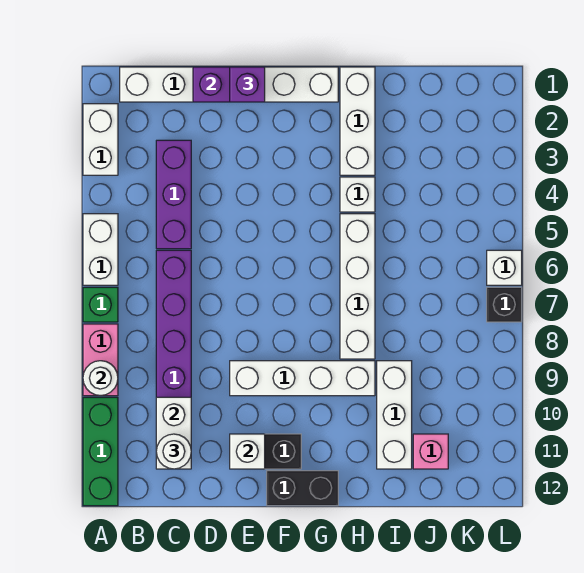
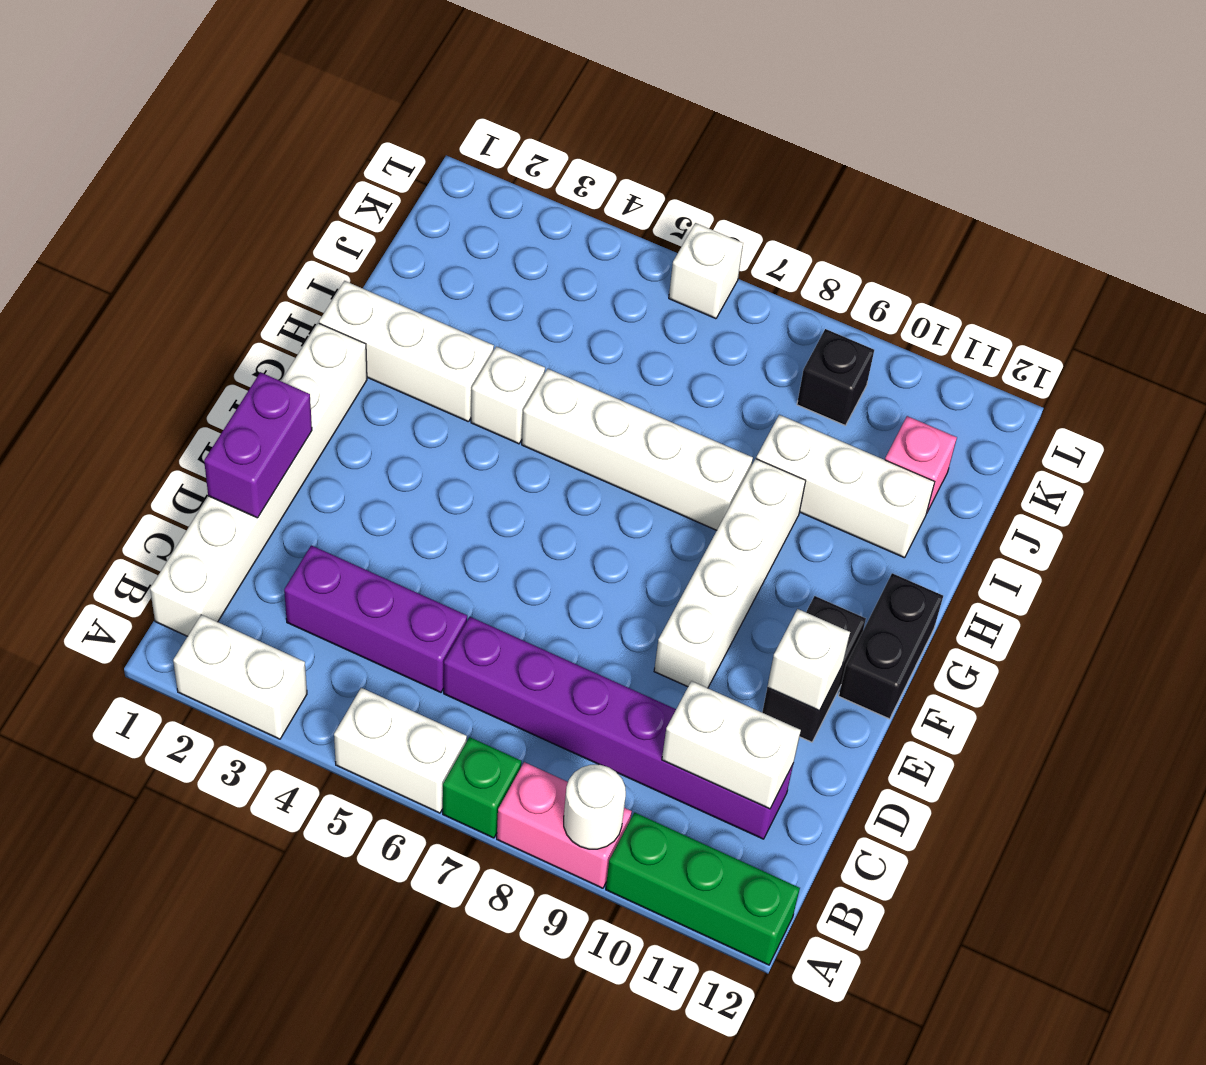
white 1x1 round brick [156,434,191,469] -> none
purple 1x1 brick [230,67,265,102] -> none
black 1x1 brick [487,287,522,322] -> black 1x1 brick moved to [797,329,874,426]

